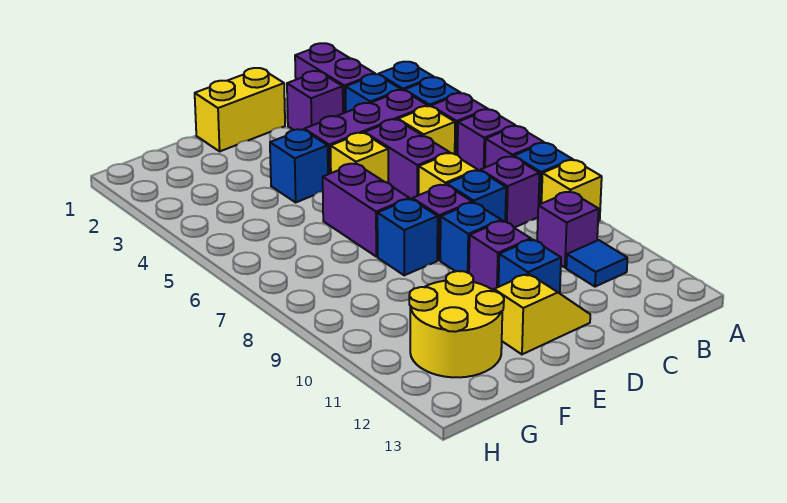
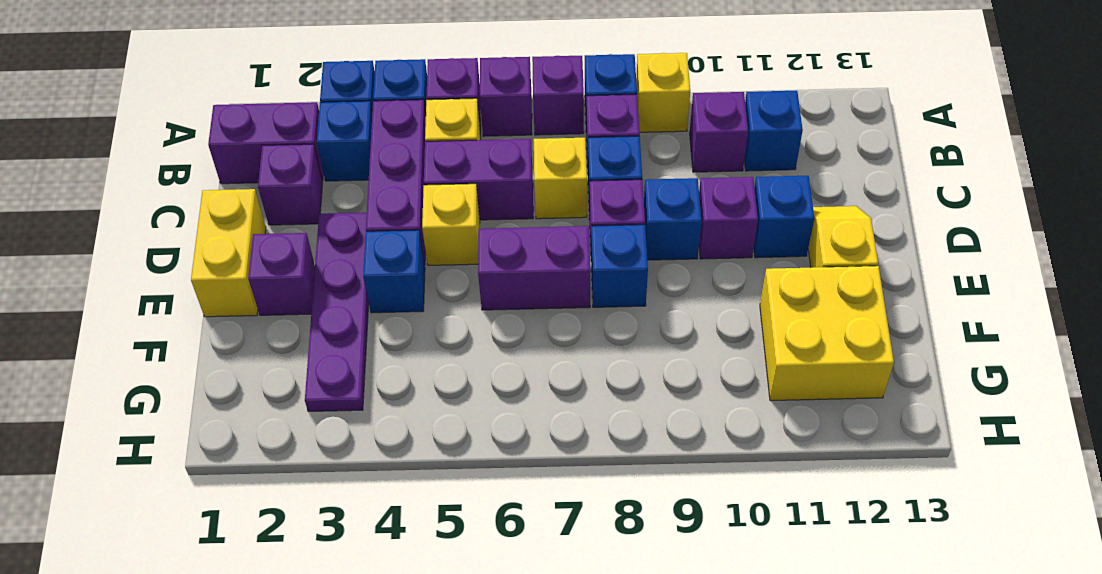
blue 1x1 tile [566,240,627,287] -> blue 1x1 brick [744,91,803,171]
none -> purple 1x4 plate [305,213,369,412]
none -> purple 1x1 brick [248,233,315,315]
yellow 2x2 round brick [409,271,504,377] -> yellow 2x2 brick [760,266,894,401]

